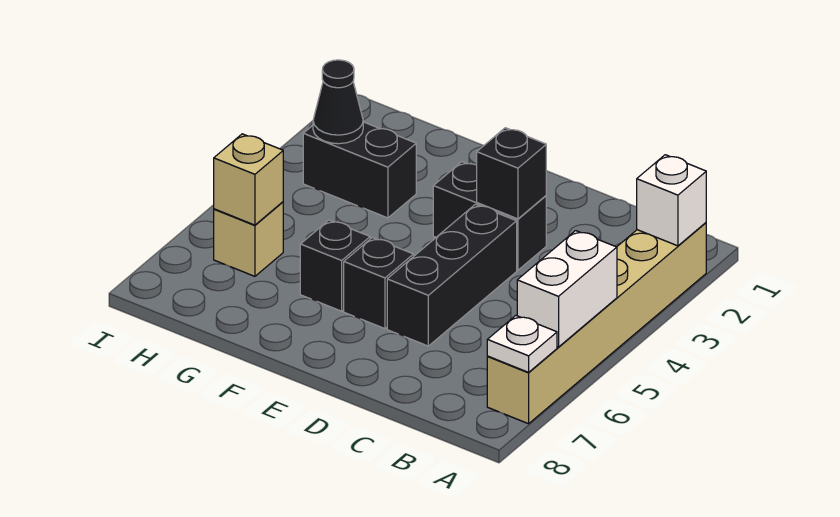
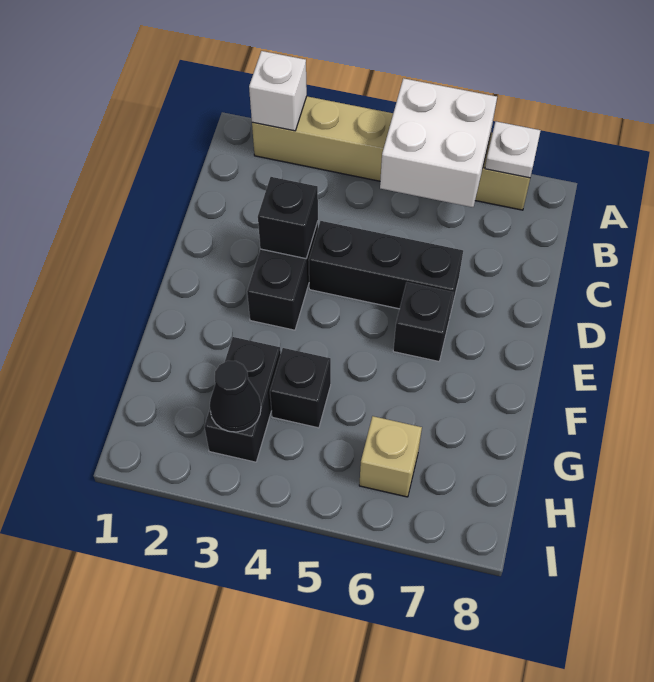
white 1x2 brick [517,231,617,347] -> white 2x2 brick [380,78,497,207]
black 1x1 brick [300,220,370,311] -> black 1x1 brick moved to [270,348,331,428]
tan 1x1 brick [214,134,283,225] -> none

